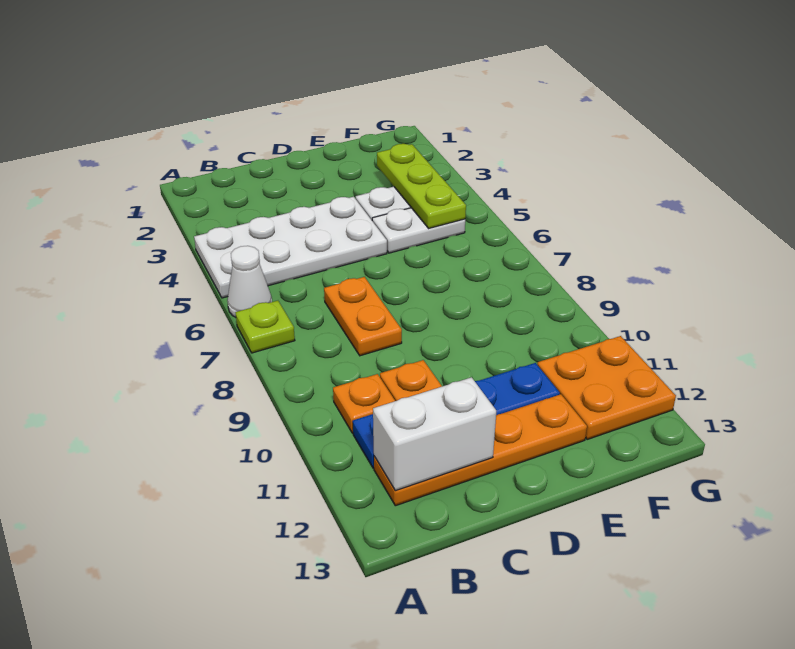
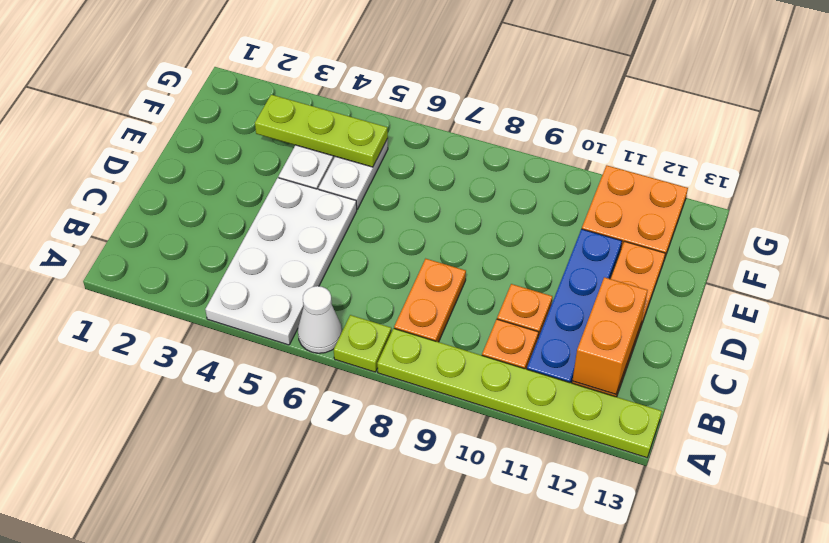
none -> lime 1x6 plate [377,328,662,458]
white 1x2 brick [373,377,496,491] -> orange 1x2 brick [572,277,648,394]
orange 1x2 plate [324,277,402,356] -> orange 1x2 plate turned to [394,259,466,342]

